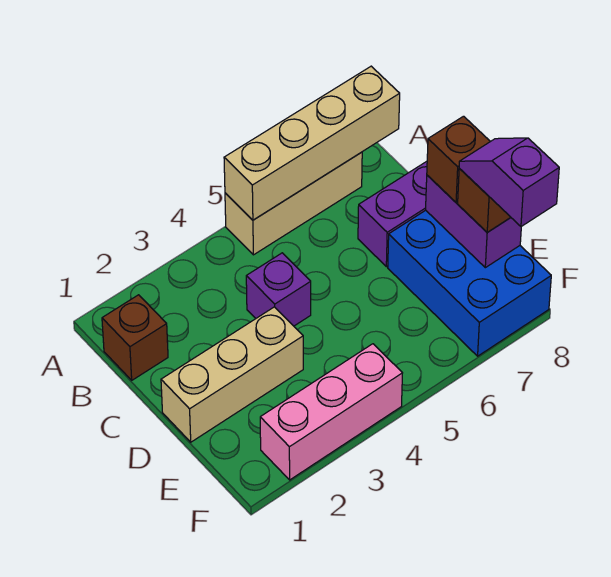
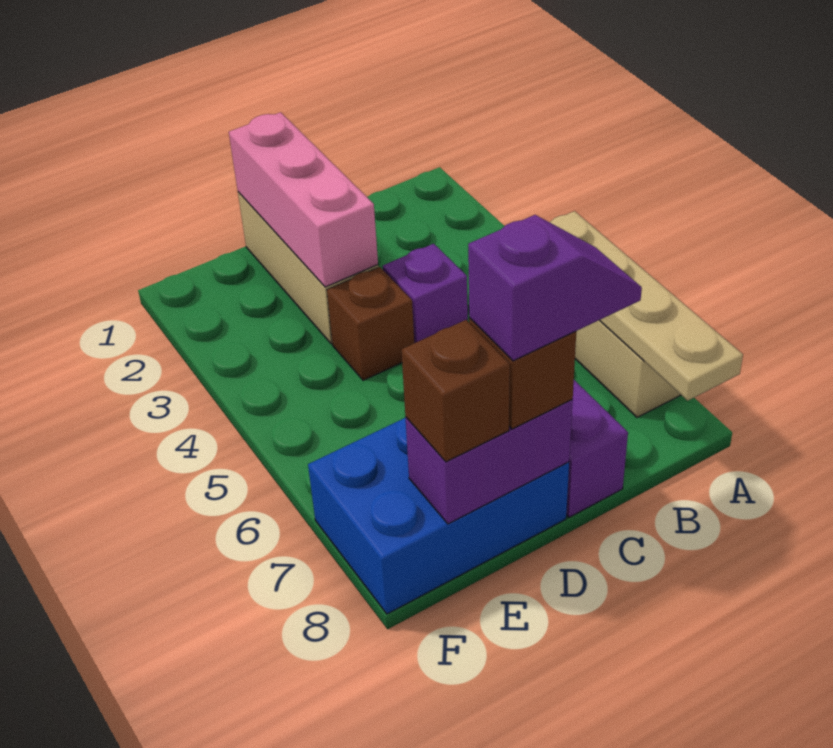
tan 1x4 brick [224,66,400,220] -> tan 1x4 plate [550,211,743,400]
brown 1x1 brick [102,295,168,380] -> brown 1x1 brick moved to [327,267,414,380]
purple 1x2 slope [459,138,559,227] -> purple 1x2 slope moved to [468,215,642,361]
pink 1x3 brick [260,344,402,480] -> pink 1x3 brick moved to [229,112,378,287]

